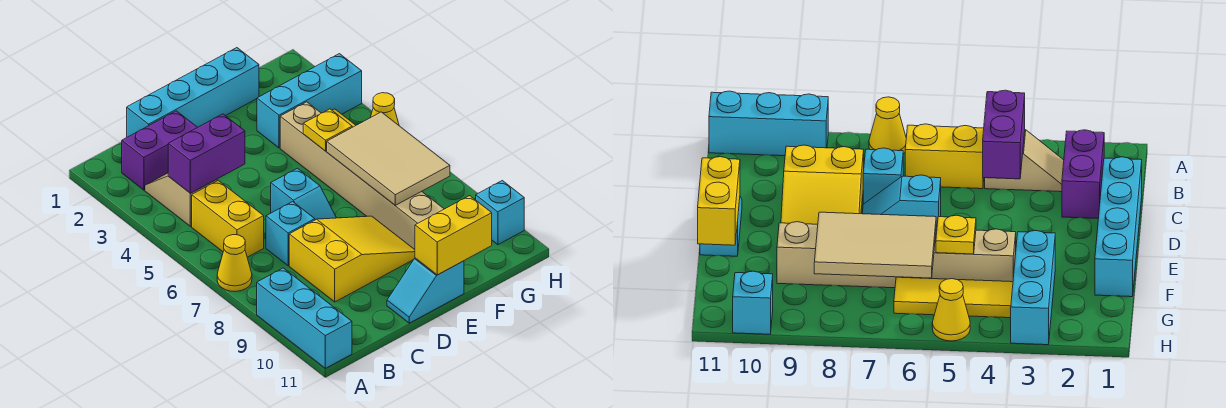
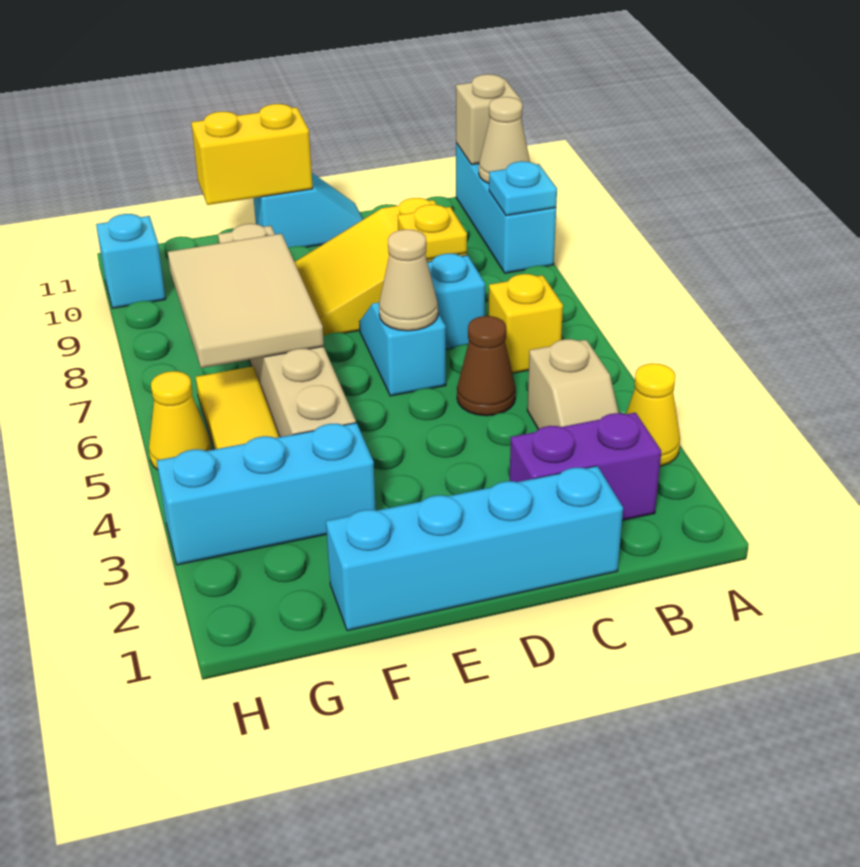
yellow 1x1 cone [217,235,252,292] -> yellow 1x1 cone moved to [626,363,680,466]
none -> cyan 1x1 plate [489,161,557,216]
none -> tan 1x1 cone [479,97,530,183]
none -> tan 1x1 brick [456,74,521,165]
purple 1x2 brick [168,114,245,193] -> none
yellow 1x2 brick [192,180,264,257] -> yellow 1x1 brick [488,274,563,373]
none -> brown 1x1 cone [457,316,516,416]
none -> tan 1x1 cone [379,229,438,331]
yellow 1x1 plate [303,109,352,151] -> yellow 1x1 plate moved to [398,205,467,260]

